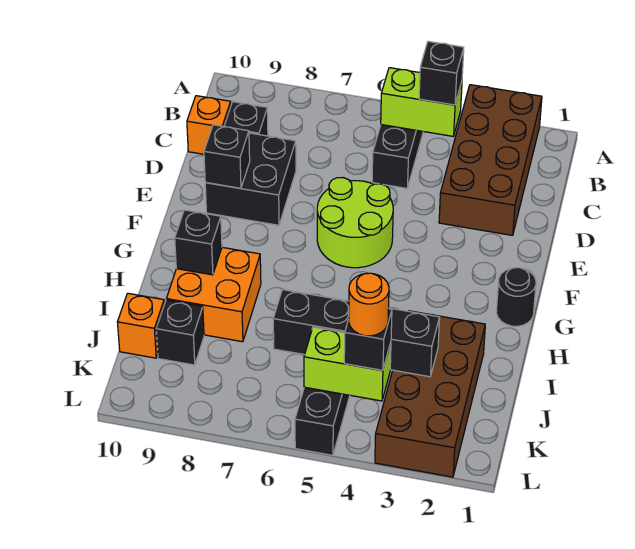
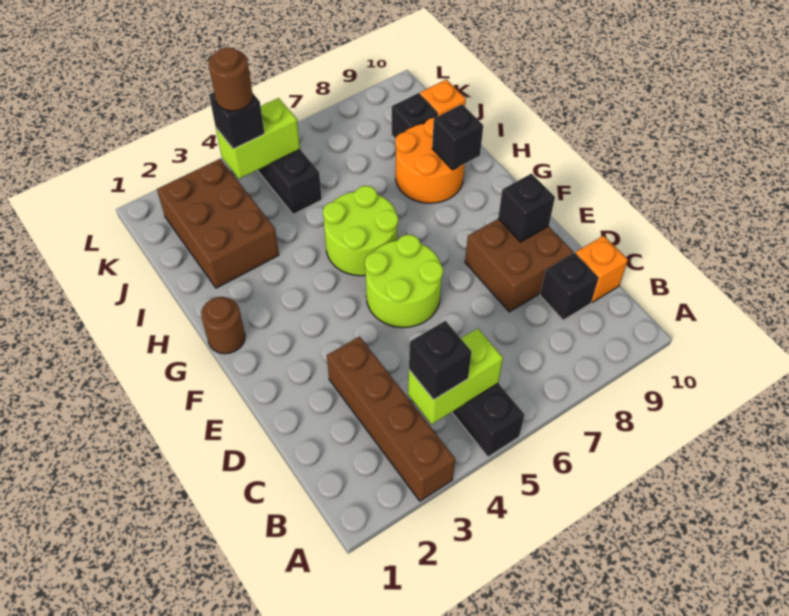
brown 2x4 brick [439,85,542,235] -> brown 1x4 brick [327,337,455,501]
black 2x2 brick [205,133,296,225] -> brown 2x2 brick [465,219,573,312]
black 1x1 round brick [496,268,536,326] -> brown 1x1 round brick [201,297,245,354]
none -> lime 2x2 round brick [323,186,398,276]
orange 2x2 brick [166,247,261,342] -> orange 2x2 round brick [395,118,465,203]
brown 2x4 brick [375,311,485,477] -> brown 2x3 brick [157,159,279,288]
black 1x4 brick [273,290,440,377] -> none
orange 1x1 round brick [348,273,389,336] -> brown 1x1 round brick [209,47,253,111]

